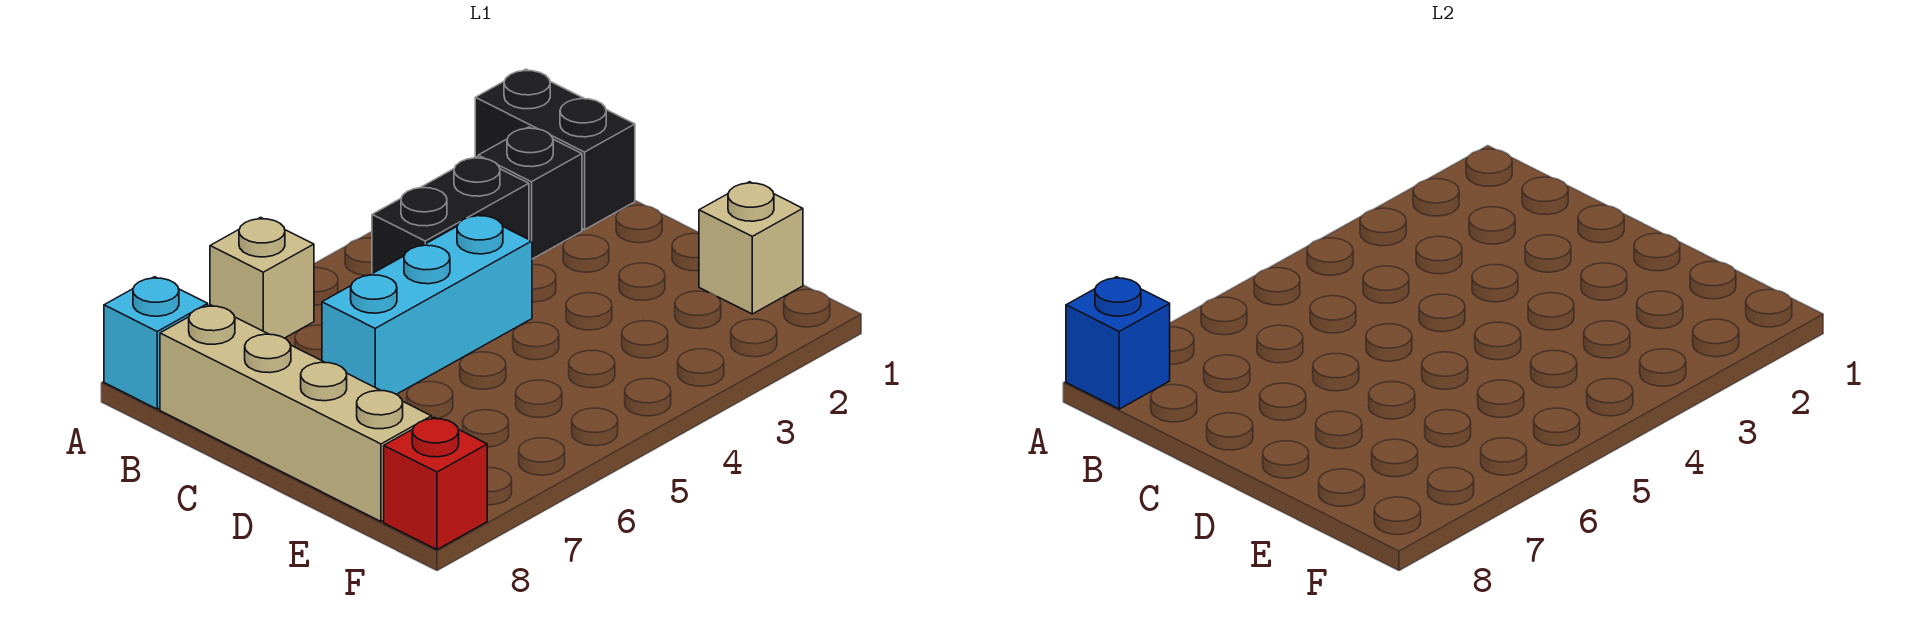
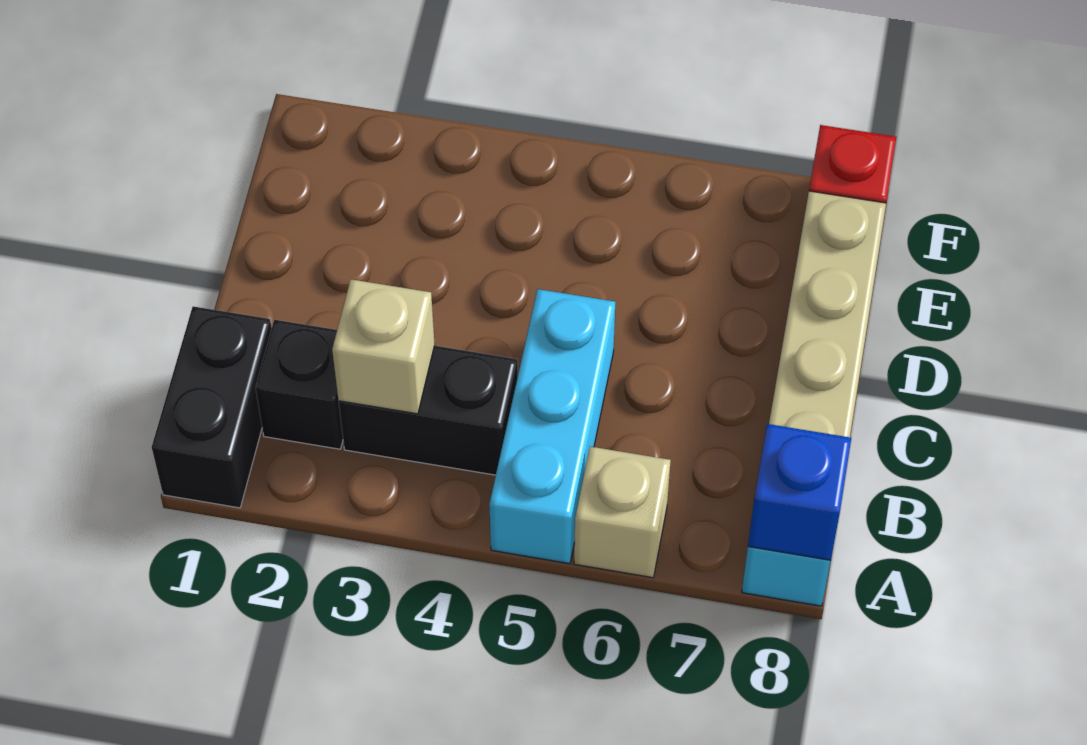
cyan 1x3 brick [322,214,532,394] -> cyan 1x3 brick turned to [489,289,615,564]
tan 1x1 brick [699,182,803,314] -> tan 1x1 brick moved to [332,279,435,414]

